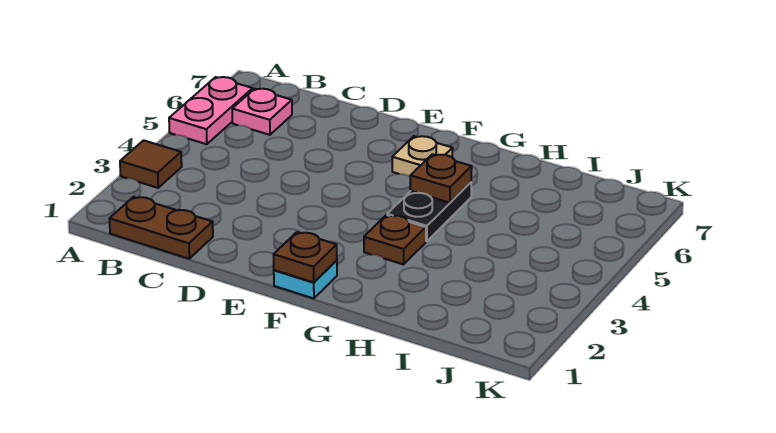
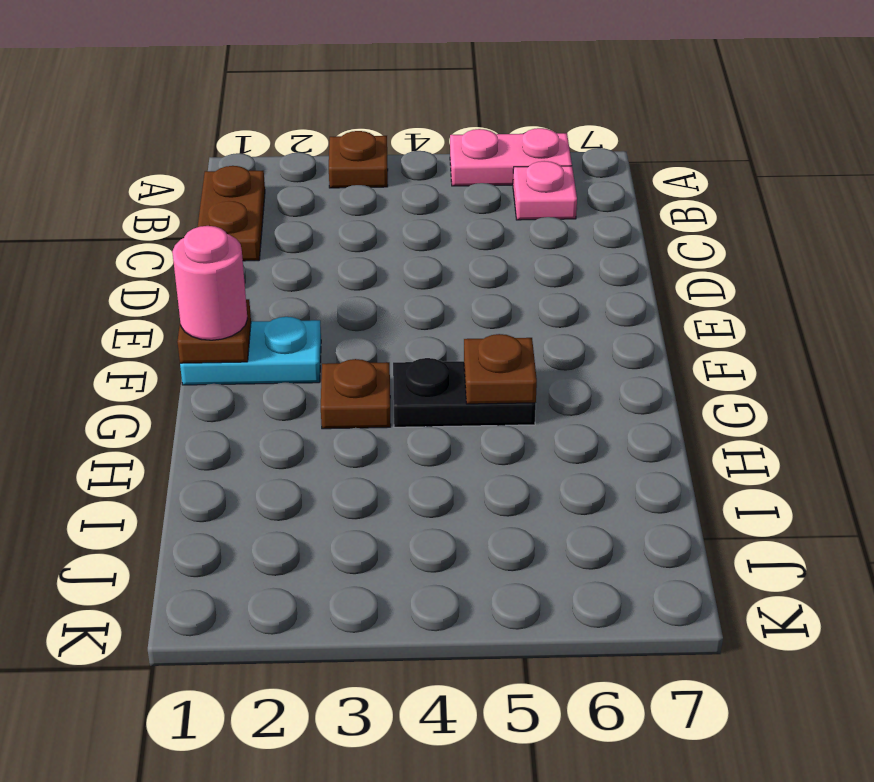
brown 1x1 tile [120,140,182,188] -> brown 1x1 plate [329,131,388,188]
cyan 1x1 plate [274,260,337,298] -> cyan 1x2 plate [180,317,321,385]
none -> pink 1x1 round brick [172,226,248,340]
tan 1x1 plate [392,136,453,176] -> none

